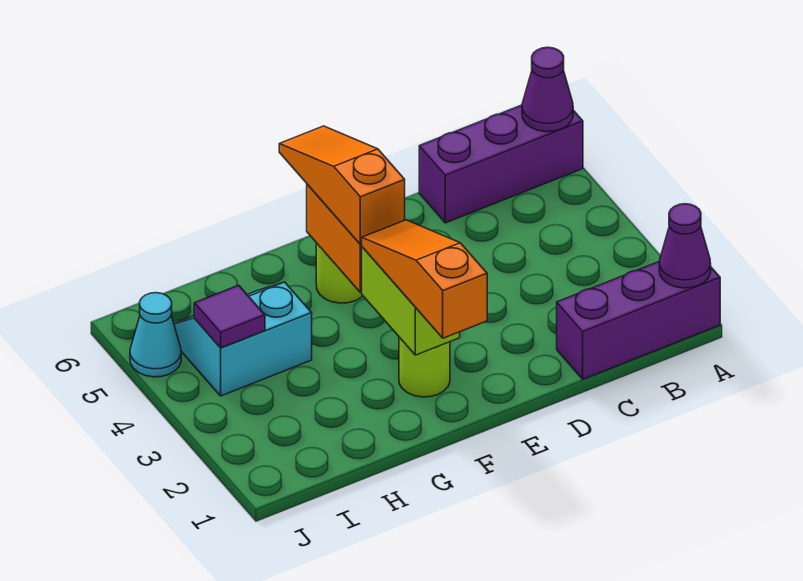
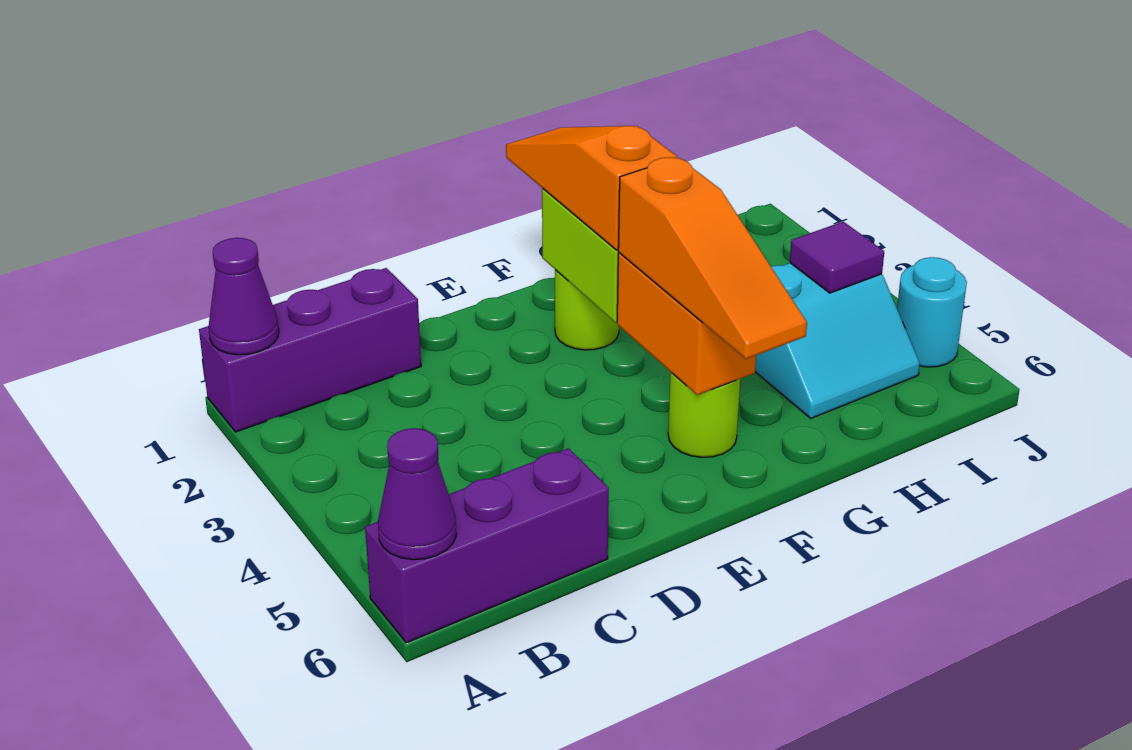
orange 1x3 slope [362,220,487,338] -> orange 1x3 slope turned to [506,126,677,250]
cyan 1x1 cone [130,293,181,377] -> cyan 1x1 round brick [897,257,967,367]

